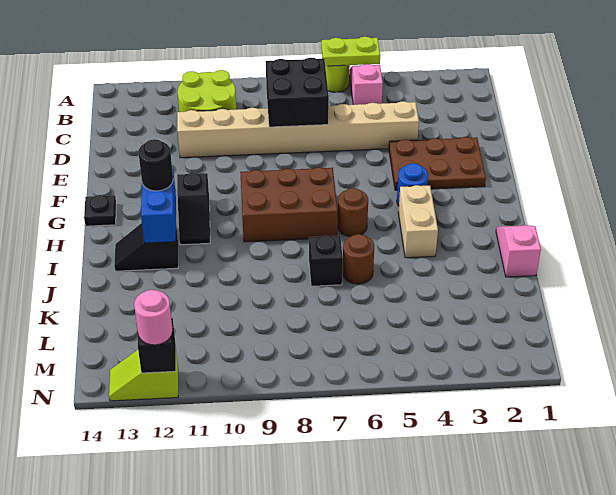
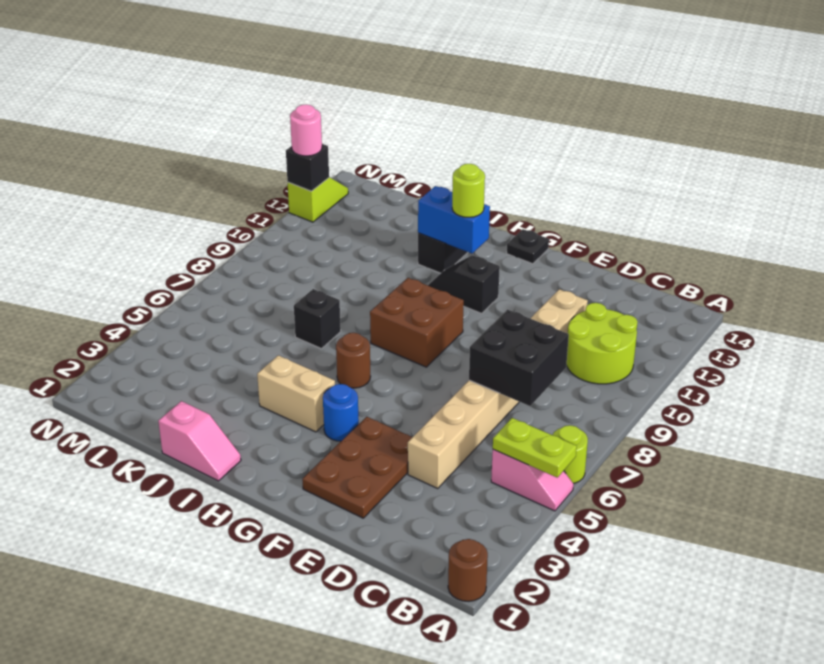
lime 1x2 plate [321,37,380,66] -> lime 1x2 plate turned to [493,418,577,477]
brown 2x3 brick [240,167,338,242] -> brown 2x2 brick [370,278,464,367]
black 1x1 round brick [138,139,173,191] -> lime 1x1 round brick [452,164,485,217]
brown 1x1 round brick [342,234,374,284] -> brown 1x1 round brick moved to [448,539,488,601]

